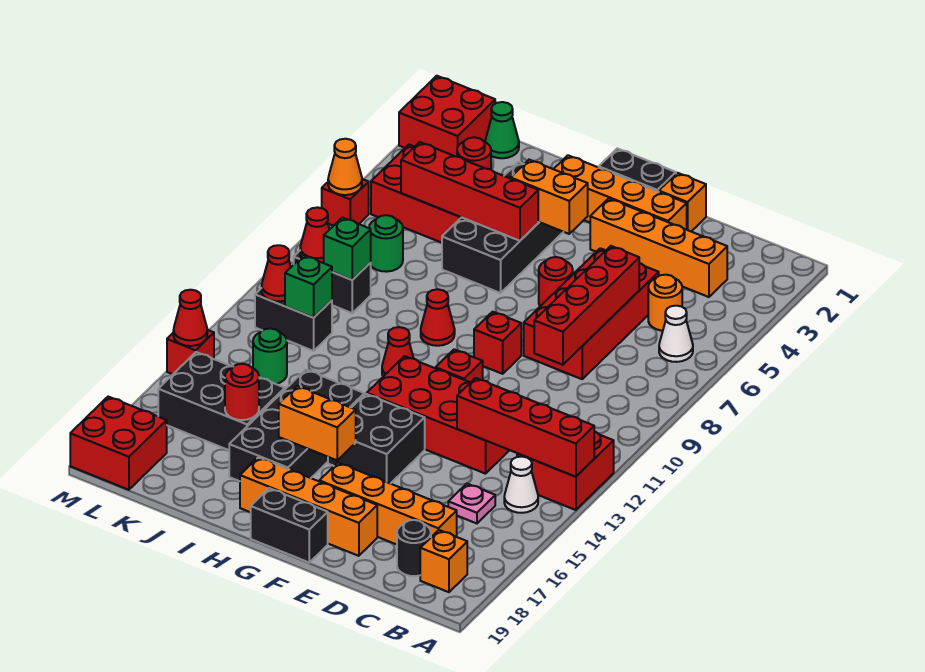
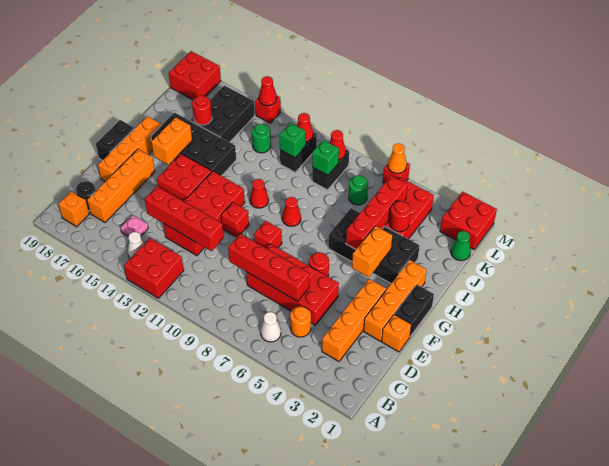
red 1x4 brick [457,378,594,477] -> red 1x4 brick turned to [145,186,224,251]
black 2x2 brick [328,394,425,484] -> red 2x2 brick [157,154,212,201]

